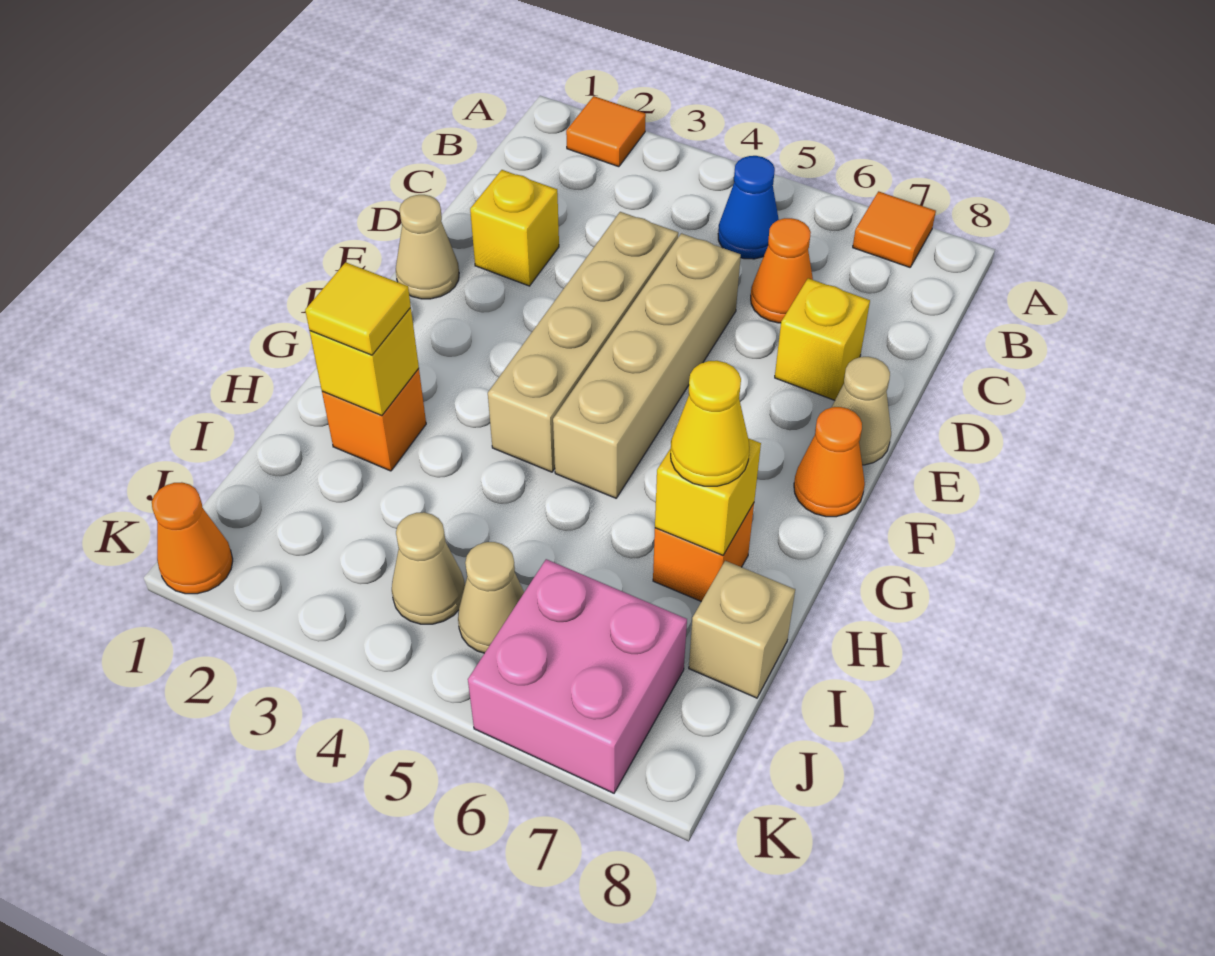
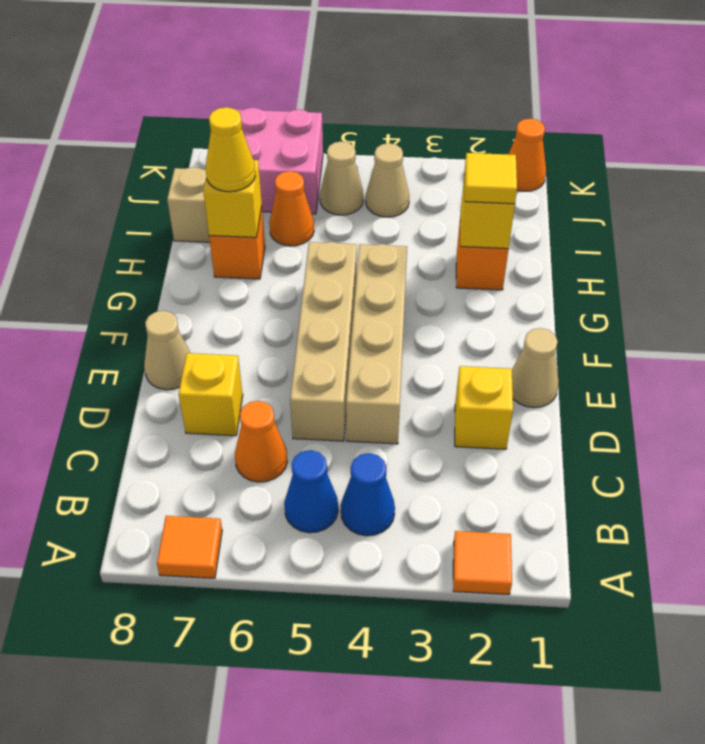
none -> blue 1x1 cone [341,453,395,536]
orange 1x1 cone [794,407,865,517] -> orange 1x1 cone moved to [269,171,314,246]

